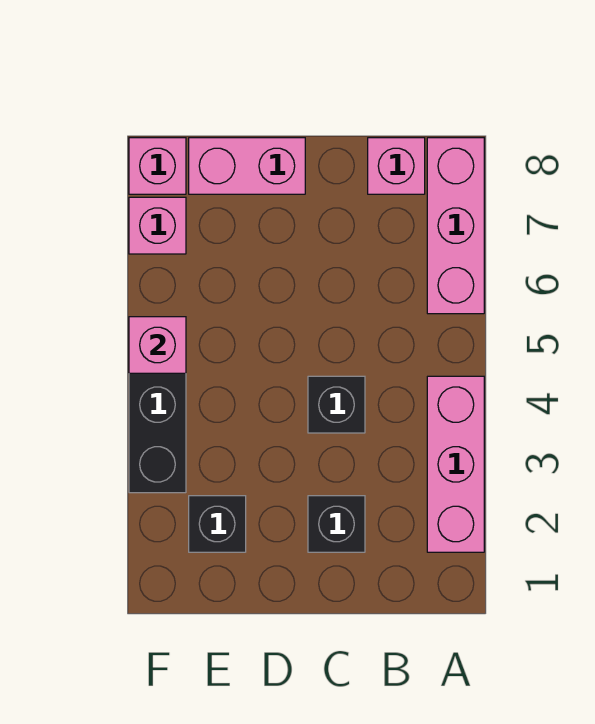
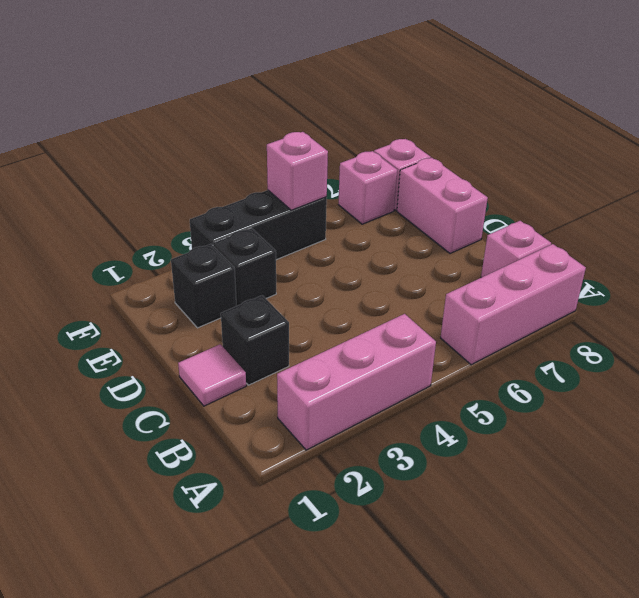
none -> pink 1x1 tile [178,344,246,406]
black 1x1 brick [308,376,365,433] -> black 1x1 brick moved to [213,228,276,306]

